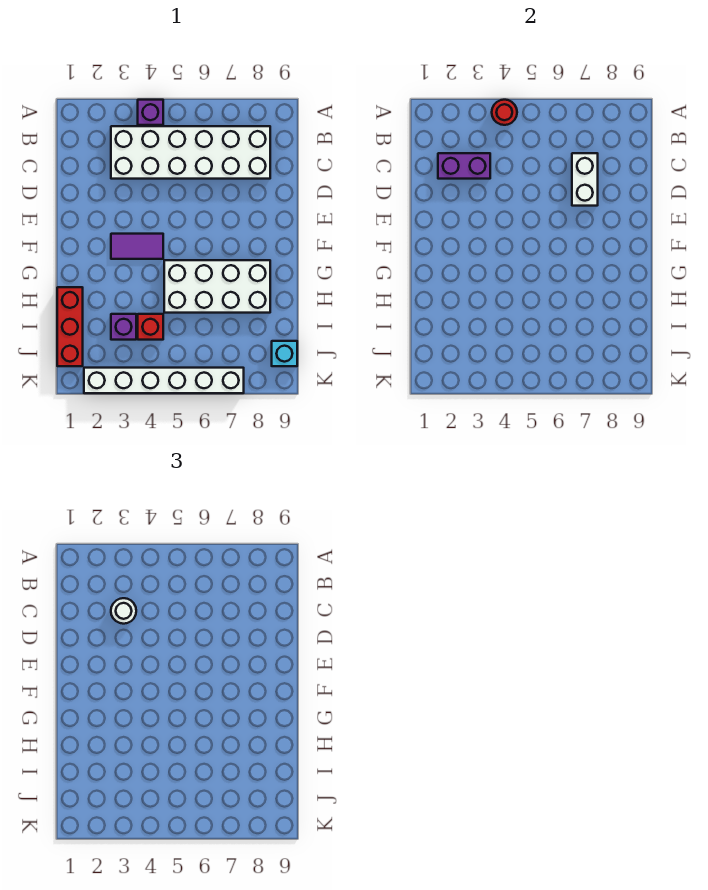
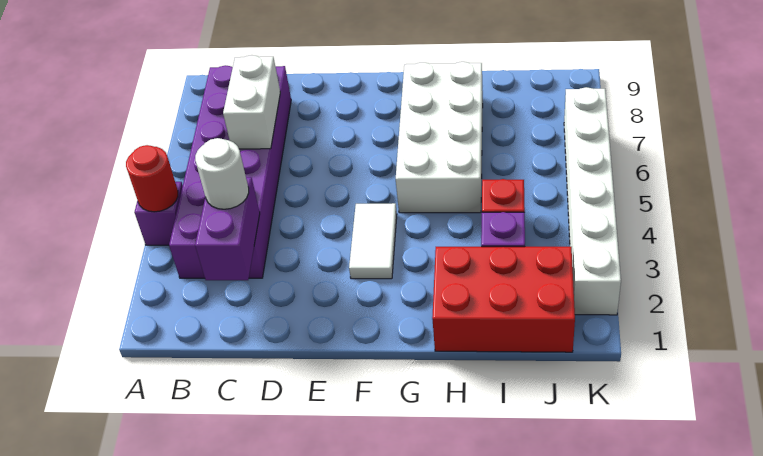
white 2x6 brick [111,126,270,179] -> purple 2x6 brick [169,65,291,278]
white 1x2 brick [572,153,598,206] -> white 1x2 brick turned to [223,55,280,149]
purple 1x2 tile [111,234,163,259] -> white 1x2 tile [349,203,397,279]
red 1x3 brick [57,287,83,366] -> red 2x3 brick [432,247,575,352]
cyan 1x1 brick [272,341,297,366] -> none

